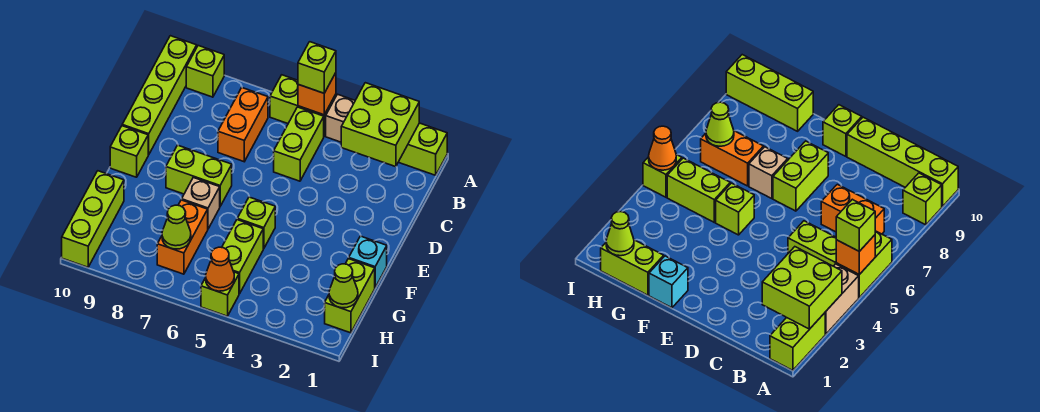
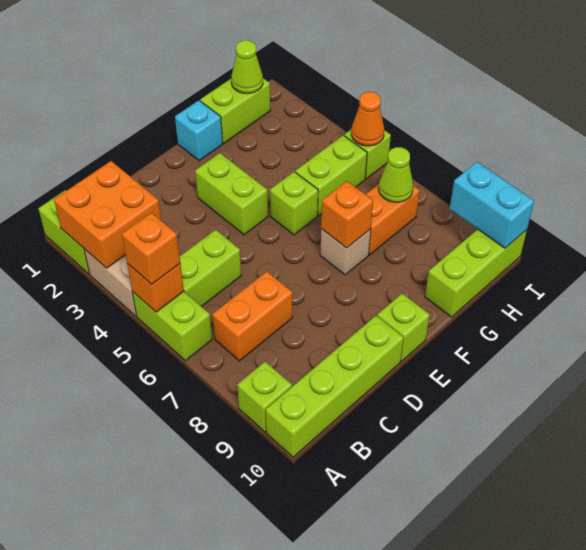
lime 2x2 brick [341,83,419,167] -> orange 2x2 brick [54,161,161,268]
lime 1x1 brick [298,42,336,93] -> orange 1x1 brick [122,213,180,284]
lime 1x2 brick [166,145,232,206] -> lime 1x2 brick moved to [195,153,268,235]
none -> orange 1x1 brick [321,181,373,248]
none -> cyan 1x2 brick [450,162,534,248]

